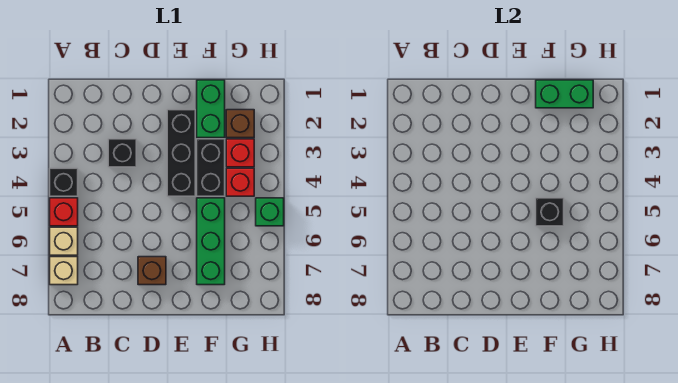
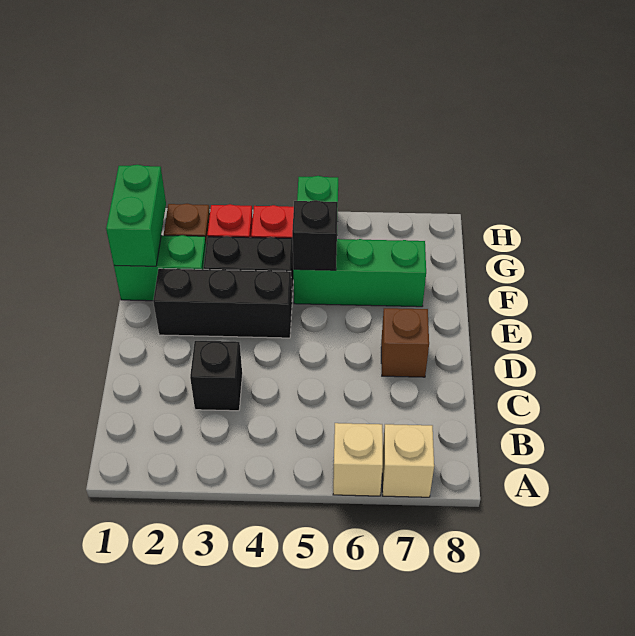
black 1x1 brick [50,168,78,196] -> none
red 1x1 brick [50,198,78,226] -> none

